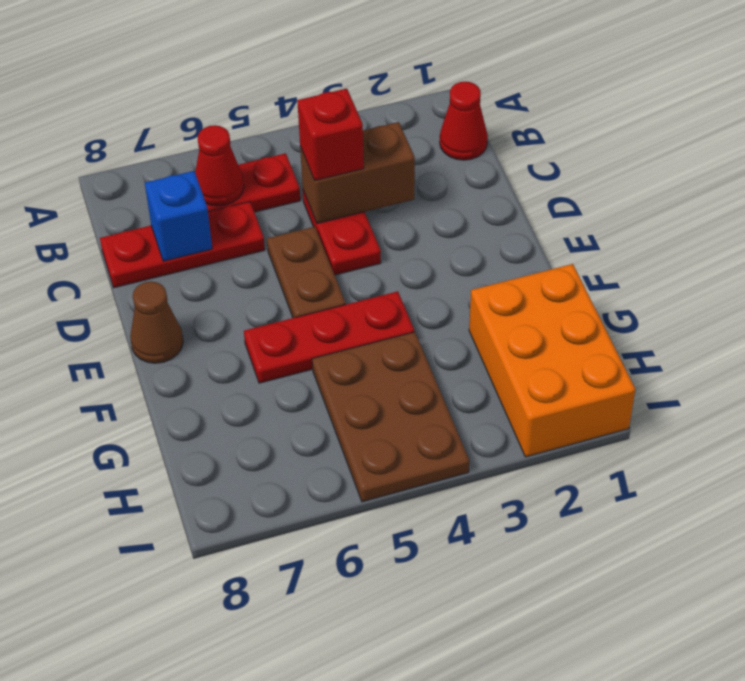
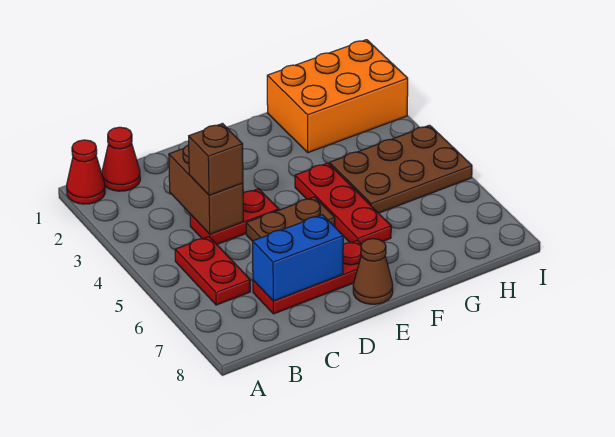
red 1x1 cone [195,125,244,206] -> red 1x1 cone moved to [67,140,105,204]
red 1x1 brick [297,89,364,180] -> brown 1x1 brick [189,124,243,195]
red 1x3 plate [100,202,265,288] -> red 1x3 plate turned to [253,240,362,314]
blue 1x1 brick [145,171,212,261] -> blue 1x2 brick [253,215,343,301]

